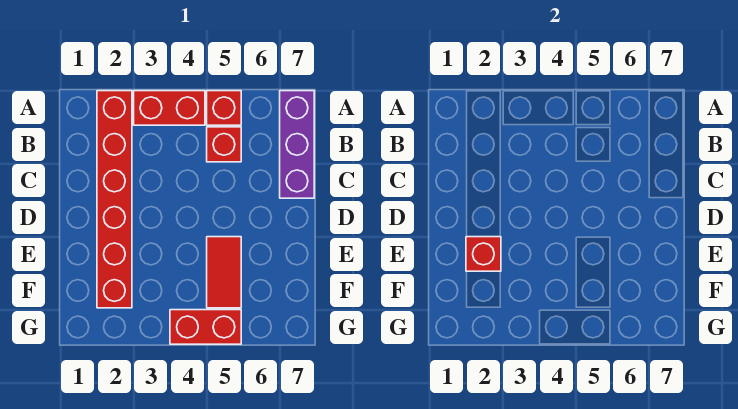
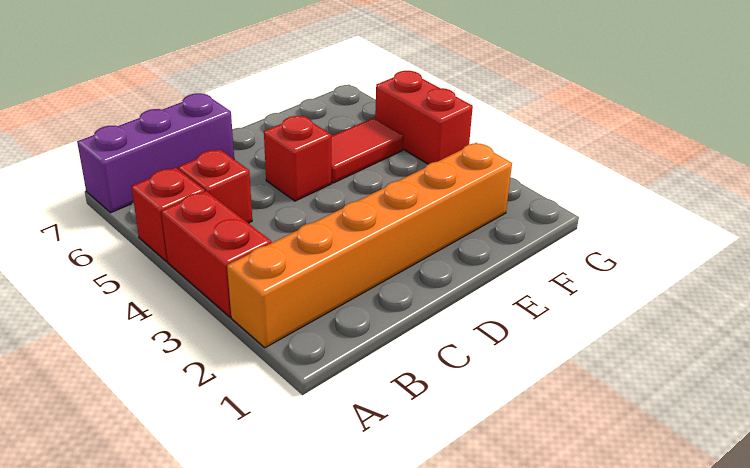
red 1x6 brick [97,91,132,308] -> orange 1x6 brick [227,143,512,348]
red 1x1 brick [466,237,501,271] -> red 1x1 brick moved to [264,116,331,201]

